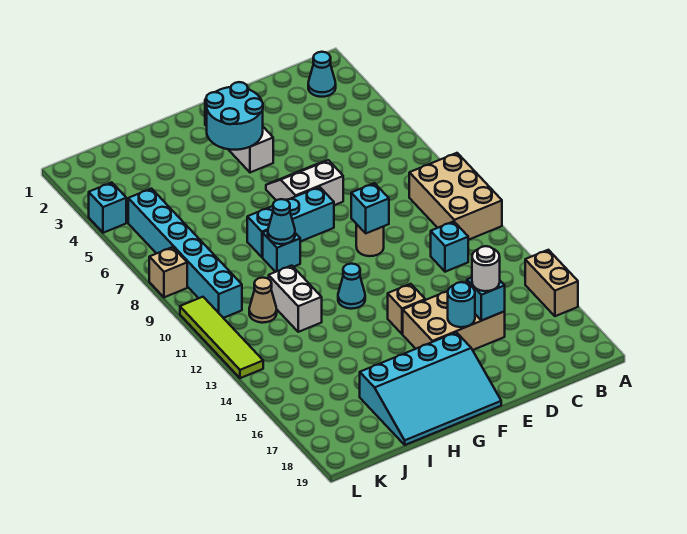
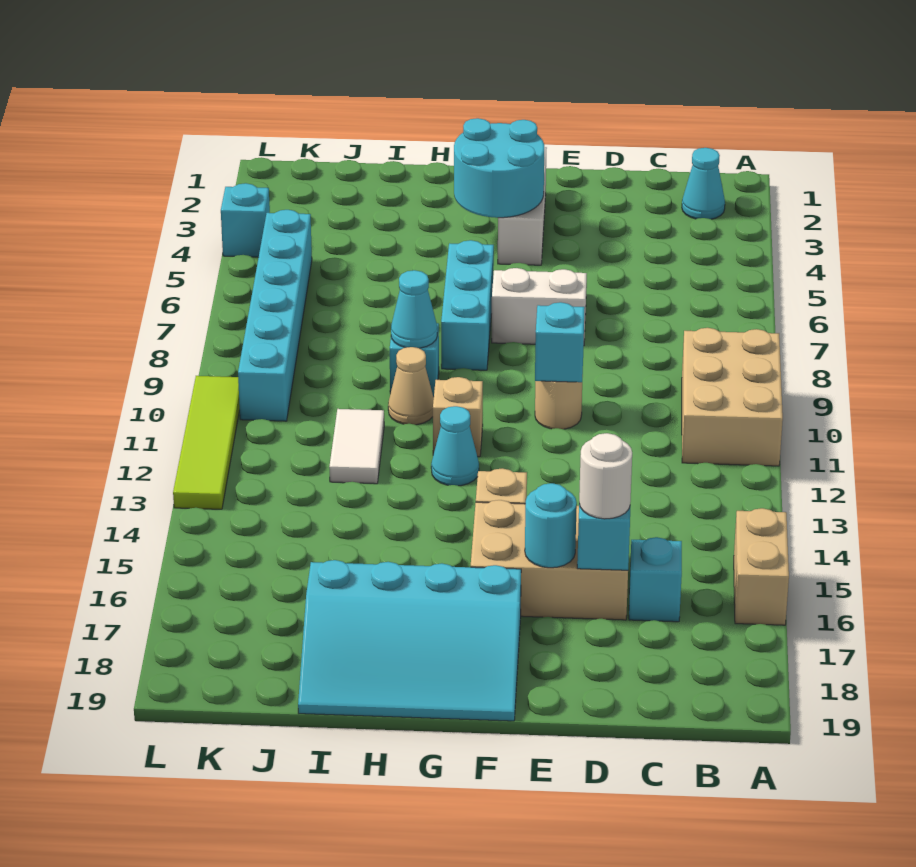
cyan 1x1 brick [431,221,468,272] -> cyan 1x1 brick moved to [629,537,682,622]
cyan 1x3 brick [247,187,334,257] -> cyan 1x3 brick turned to [441,240,494,370]
white 1x2 brick [269,265,322,332] -> white 1x2 tile [329,409,384,484]
tan 1x1 cone [249,278,277,323] -> tan 1x1 cone moved to [388,347,434,425]
tan 1x1 brick [149,247,187,297] -> tan 1x1 brick moved to [433,377,483,457]

